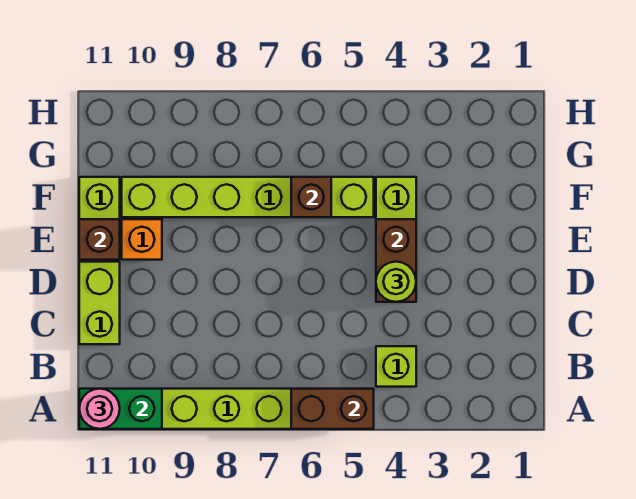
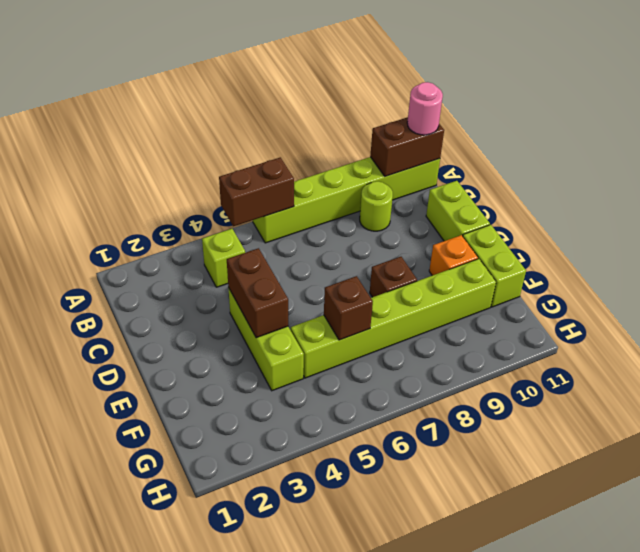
green 1x2 brick [79,389,162,429] -> brown 1x2 brick [370,117,444,176]
lime 1x1 round brick [376,262,416,302] -> lime 1x1 round brick moved to [360,181,393,231]
brown 1x1 brick [79,219,120,260] -> brown 1x1 brick moved to [370,257,417,297]

